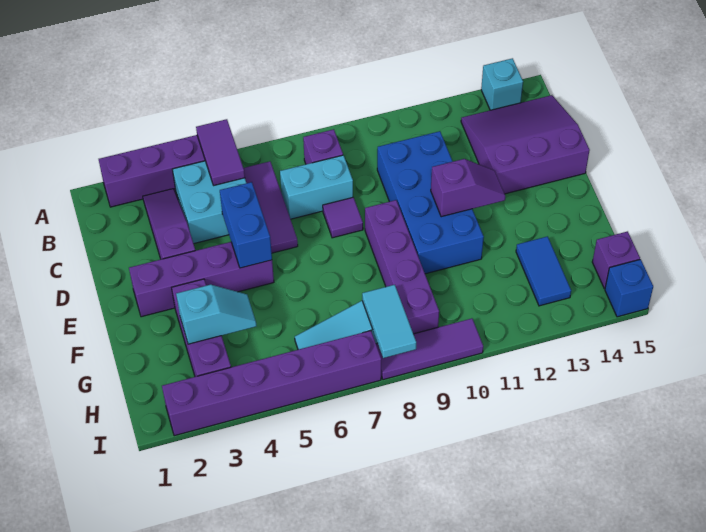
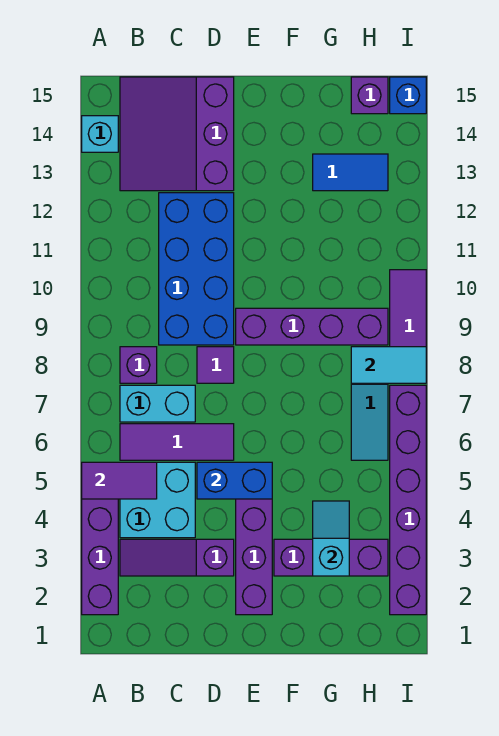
cyan 1x2 brick [280,155,353,219] -> cyan 1x2 brick turned to [120,385,195,422]
blue 2x4 brick [377,131,484,274] -> blue 2x4 brick turned to [159,193,234,345]
purple 1x2 slope [431,159,505,217] -> none

